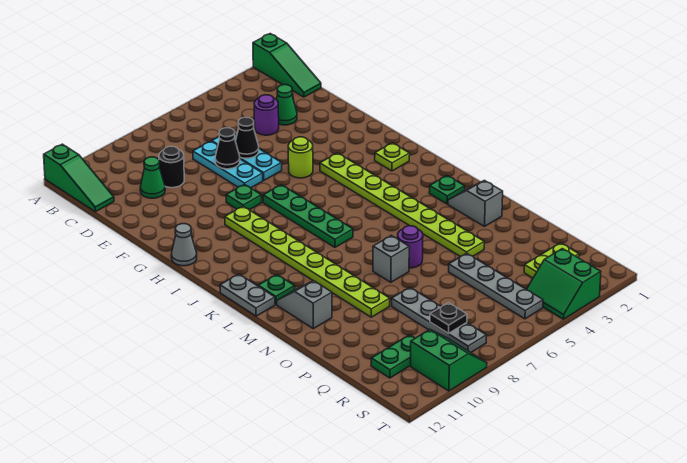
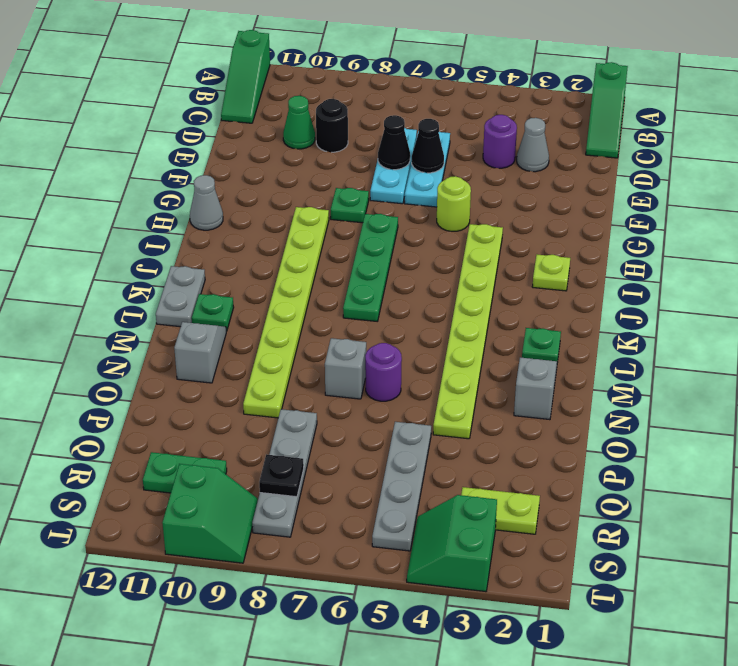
green 1x1 cone [276,85,297,125] -> grey 1x1 cone [517,118,549,172]

